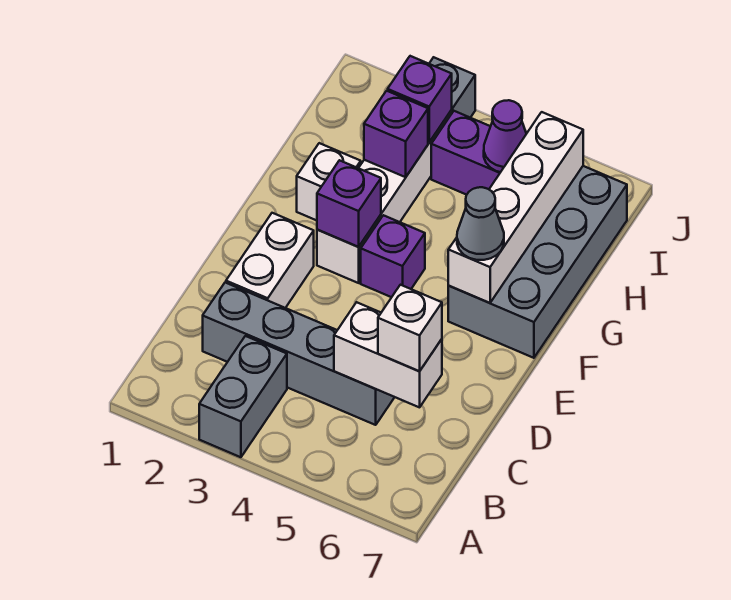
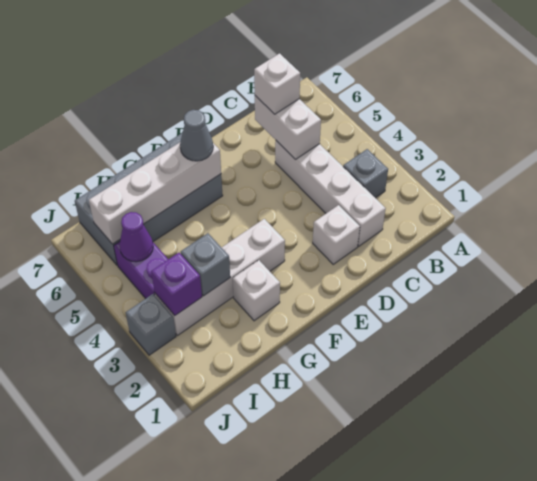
grey 1x2 brick [199,336,287,457] -> grey 1x1 brick [343,149,388,198]
grey 1x4 brick [203,283,394,425] -> white 1x4 brick [275,141,386,246]
white 1x2 brick [226,213,314,308] -> white 1x1 brick [313,205,360,264]
purple 1x1 brick [317,160,381,247] -> none
purple 1x1 brick [361,215,425,297] -> none
purple 1x1 brick [364,91,428,177] -> grey 1x1 brick [181,233,230,296]

